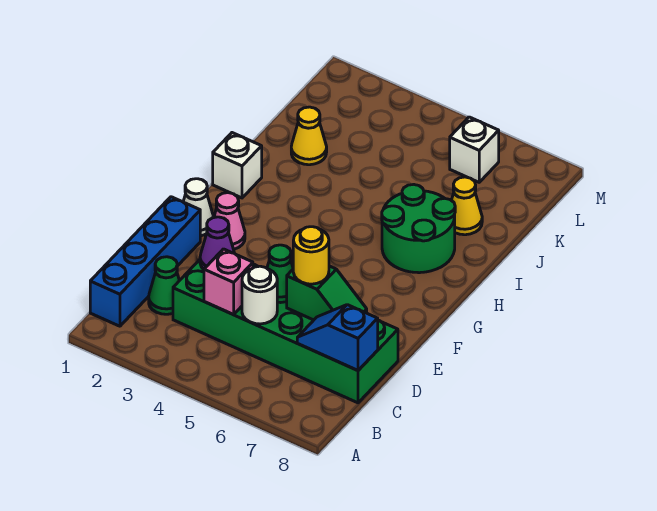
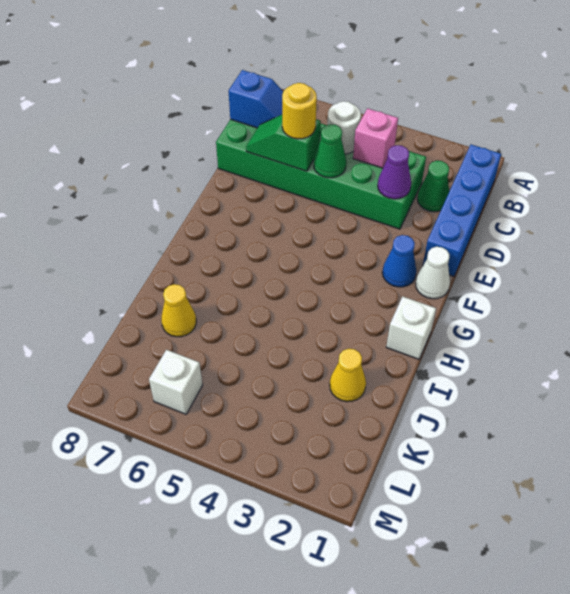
pink 1x1 cone [214,193,245,249] -> blue 1x1 cone [382,235,417,287]
green 2x2 round brick [382,184,455,273] -> none

